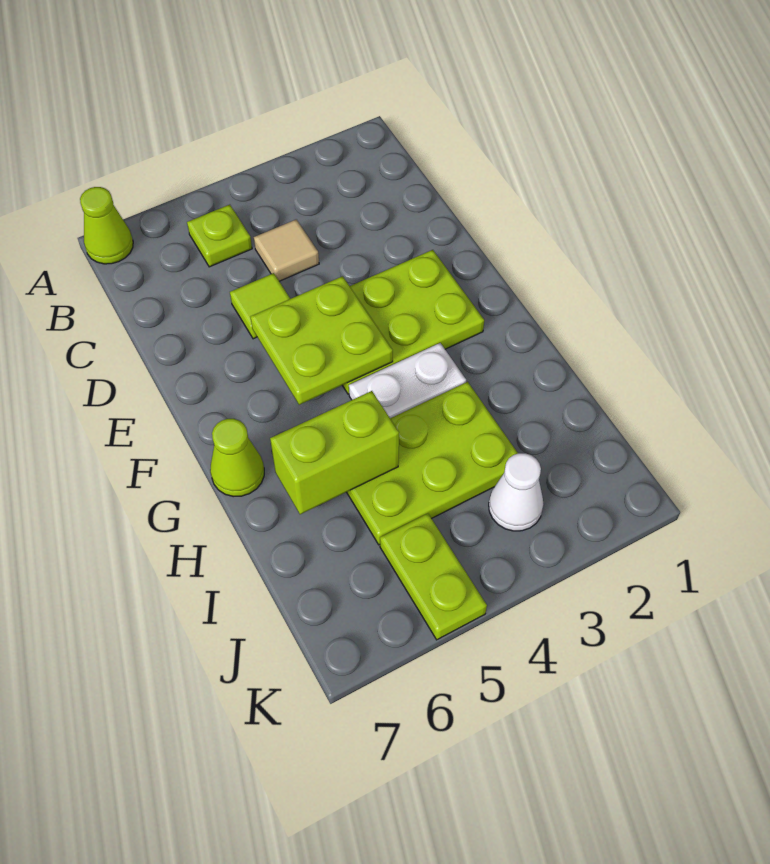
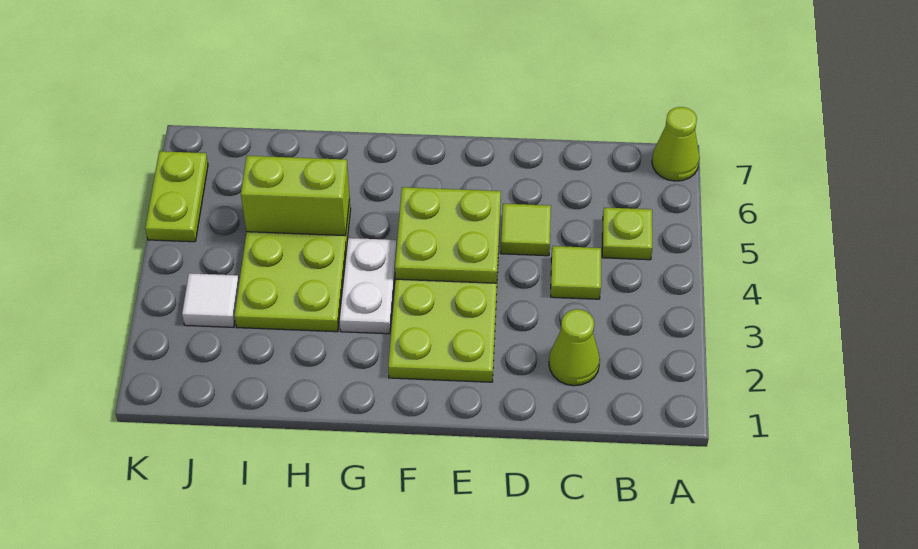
tan 1x1 tile [254,219,319,281] -> lime 1x1 tile [551,246,601,299]
lime 1x1 cone [210,419,264,497] -> lime 1x1 cone moved to [549,309,600,386]
lime 1x2 brick [270,391,399,514] -> lime 1x2 brick turned to [241,156,350,236]
white 1x1 cone [489,453,544,531] -> white 1x1 tile [182,273,239,327]
lime 1x2 plate [380,514,487,640] -> lime 1x2 plate turned to [145,151,208,242]

